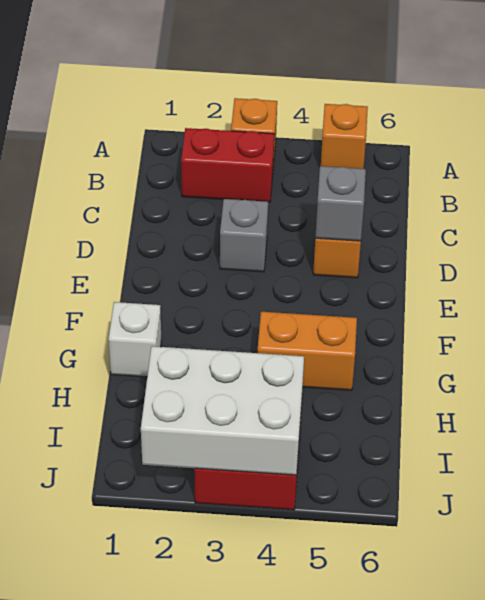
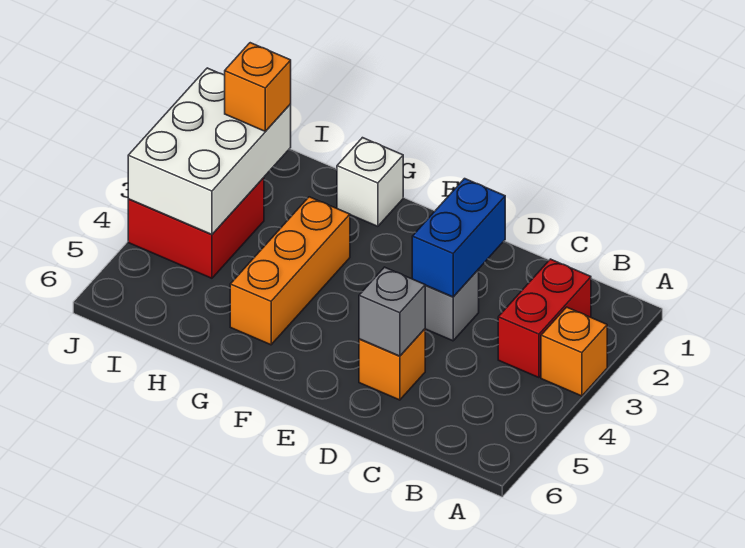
orange 1x1 brick [321,104,368,169] -> orange 1x1 brick moved to [225,43,291,131]
none -> blue 1x2 brick [412,179,505,297]
orange 1x2 brick [257,312,357,390] -> orange 1x3 brick [230,197,350,345]

